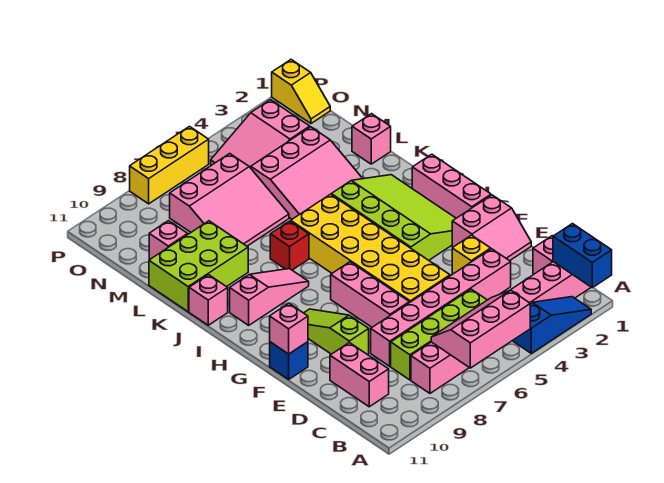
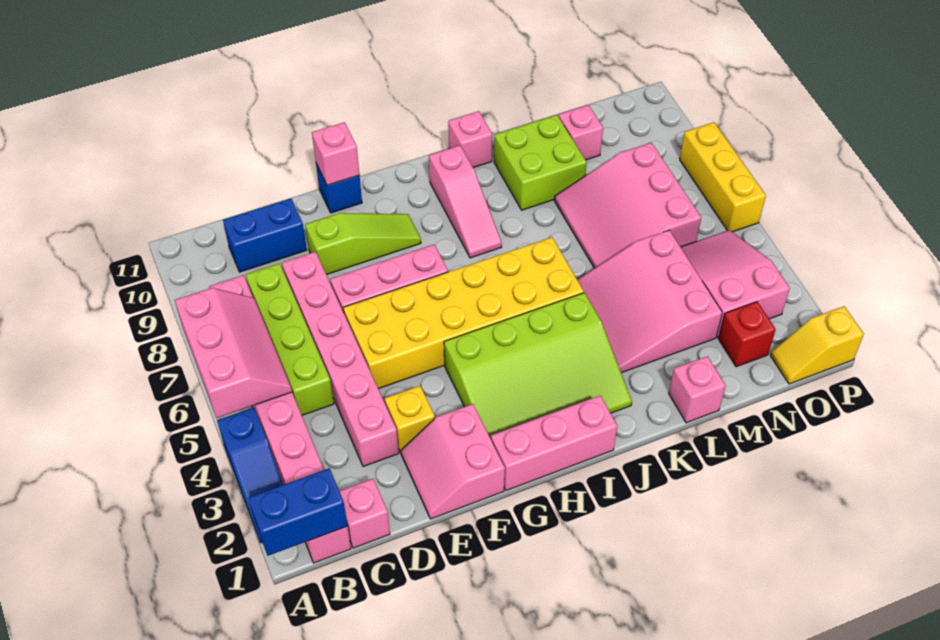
pink 1x2 brick [330,343,389,407] -> blue 1x2 brick [223,199,307,272]
red 1x1 brick [270,221,309,270] -> red 1x1 brick moved to [719,302,776,367]
lime 2x3 brick [149,221,248,312] -> lime 2x2 brick [494,115,587,210]

